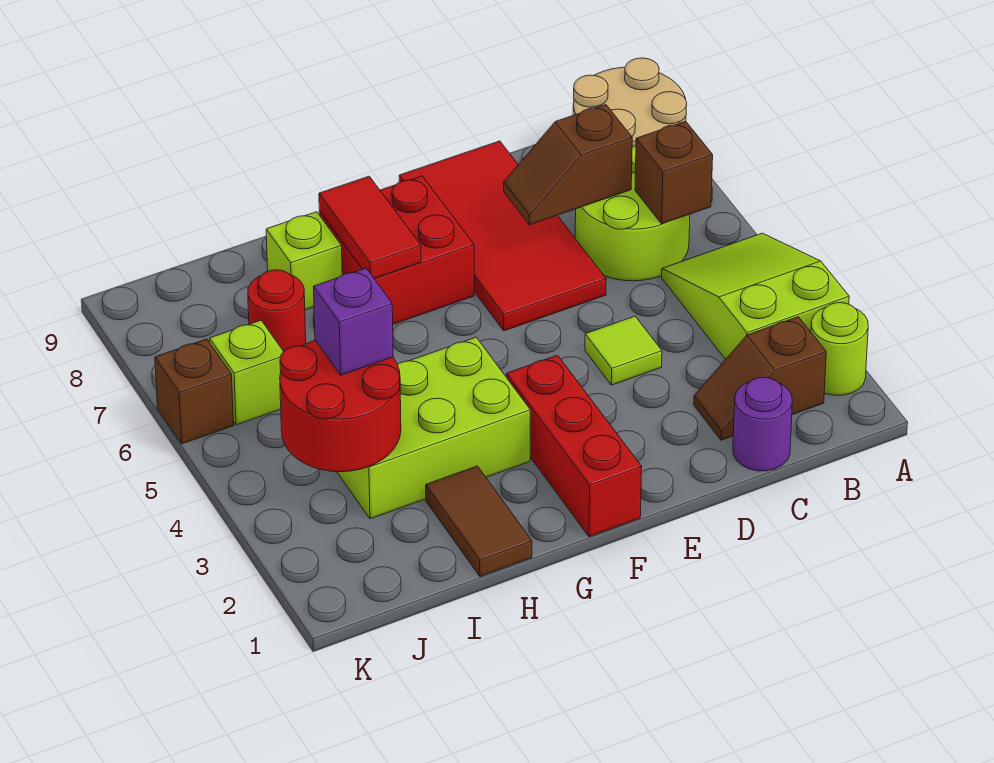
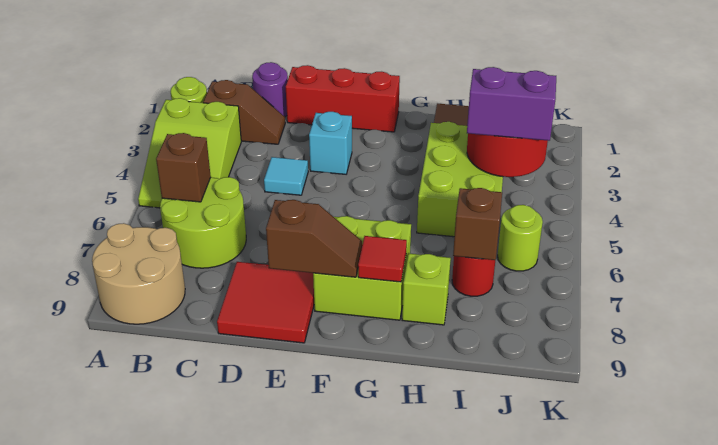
brown 1x2 slope [504,105,632,225] -> brown 1x2 slope moved to [266,200,362,277]
lime 1x1 tile [585,316,662,385] -> cyan 1x1 tile [264,157,308,195]
red 2x4 tile [399,141,606,331] -> red 2x2 tile [217,262,314,343]
none -> cyan 1x1 brick [309,112,352,174]
red 1x3 brick [506,355,642,537] -> red 1x3 brick turned to [286,65,400,132]
red 2x2 brick [319,176,474,324] -> lime 2x2 brick [313,216,411,320]
lime 2x3 brick [337,337,530,519] -> lime 2x3 brick turned to [417,122,503,237]
red 1x2 tile [319,176,421,278] -> red 1x1 tile [358,236,407,282]
purple 1x1 brick [314,268,393,375] -> purple 1x2 brick [467,67,556,141]
lime 1x1 brick [210,320,283,425] -> lime 1x1 round brick [498,205,543,271]
brown 1x1 brick [155,339,234,444] -> brown 1x1 brick moved to [453,188,502,260]

